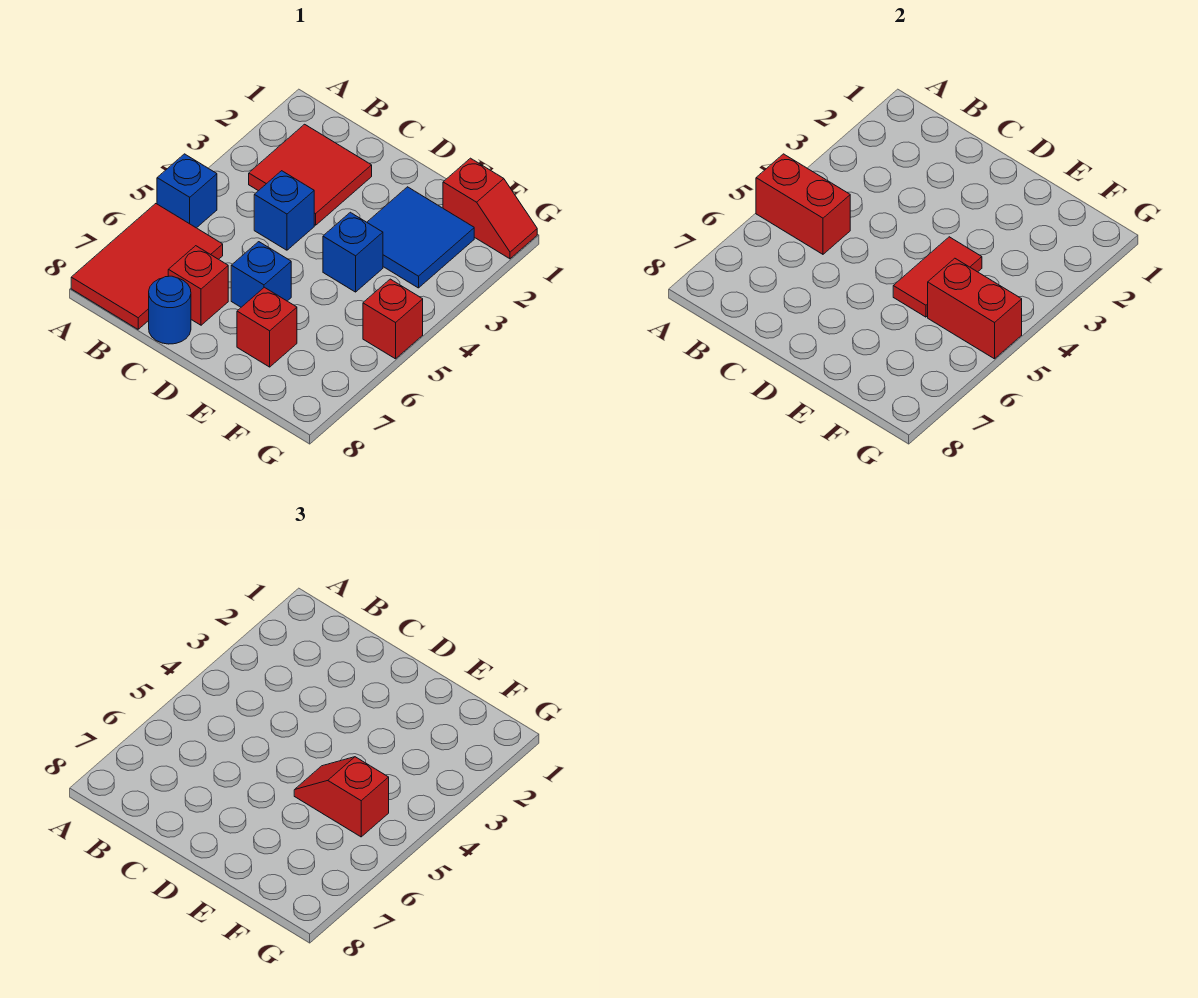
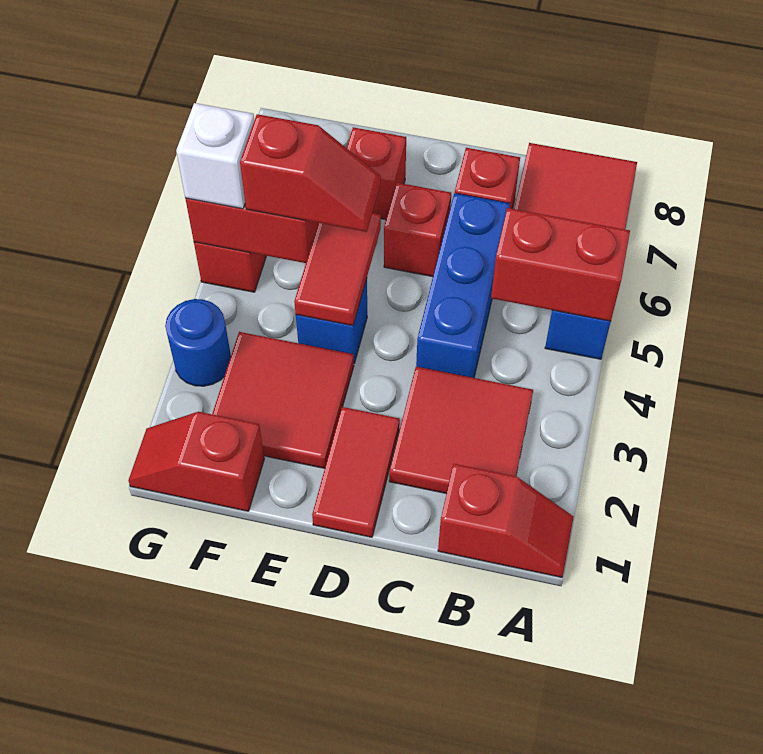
none -> red 1x2 slope [438,464,574,577]
blue 1x1 brick [254,171,314,250] -> blue 1x3 brick [416,193,510,378]
blue 1x1 round brick [149,276,191,344] -> blue 1x1 round brick moved to [165,299,231,386]
none -> red 1x2 tile [312,407,400,537]
blue 1x1 brick [231,242,291,307] -> red 1x1 brick [384,183,451,277]
blue 2x2 tile [367,187,474,288] -> red 2x2 tile [212,332,354,468]
none -> white 1x1 brick [176,103,254,209]

